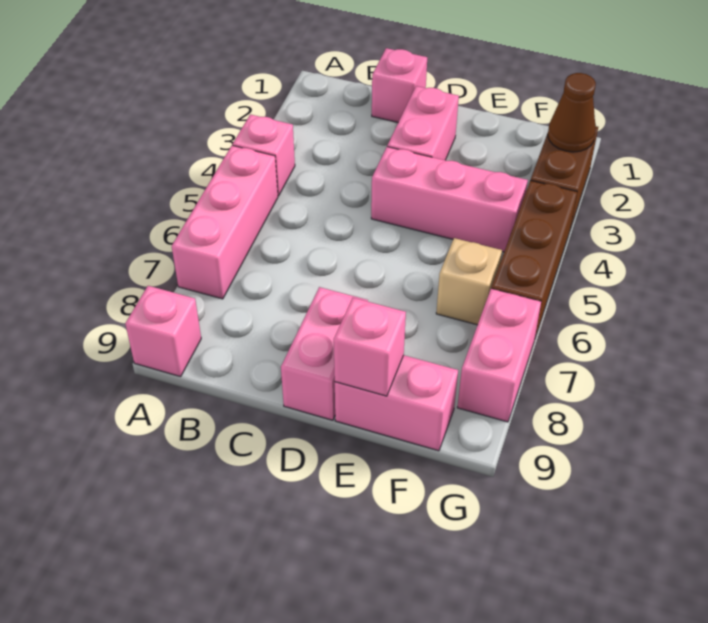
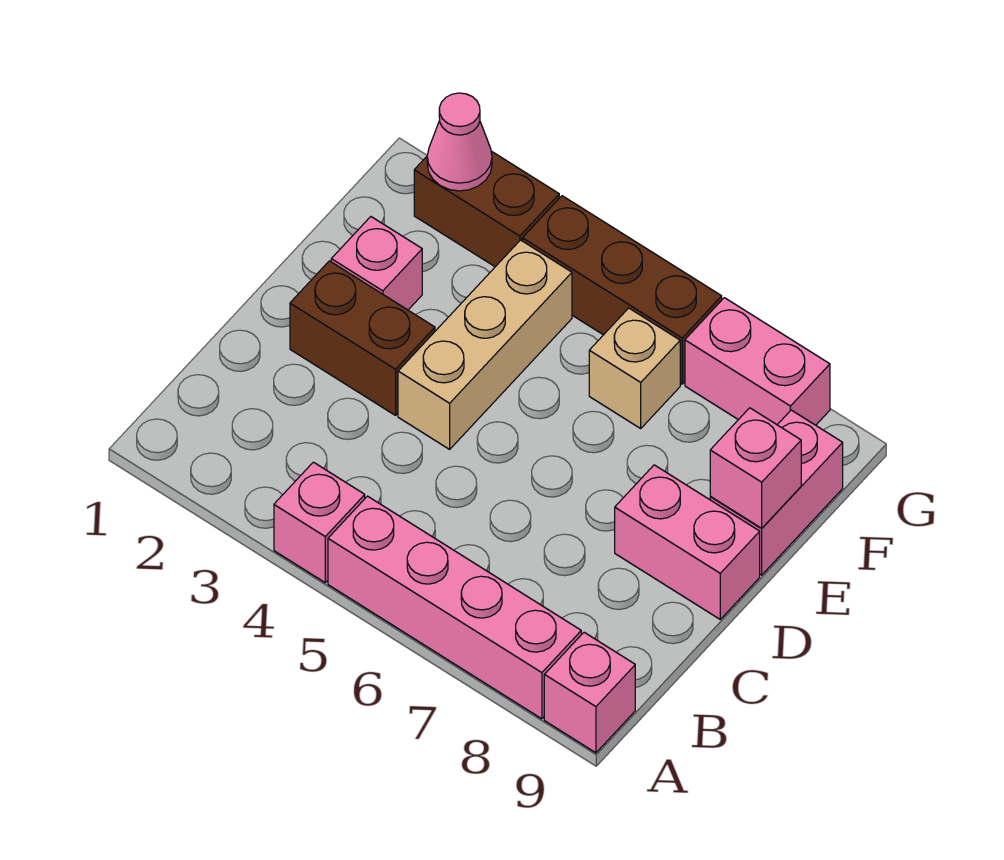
pink 1x3 brick [172,145,278,299] -> pink 1x4 brick [328,496,581,719]
pink 1x1 brick [372,48,427,122] -> pink 1x1 brick moved to [331,217,422,310]
pink 1x2 brick [387,86,459,160] -> brown 1x2 brick [290,261,435,415]
pink 1x3 brick [371,147,528,252] -> tan 1x3 brick [398,240,572,449]
brown 1x1 cone [548,73,596,152] -> pink 1x1 cone [427,93,492,191]

